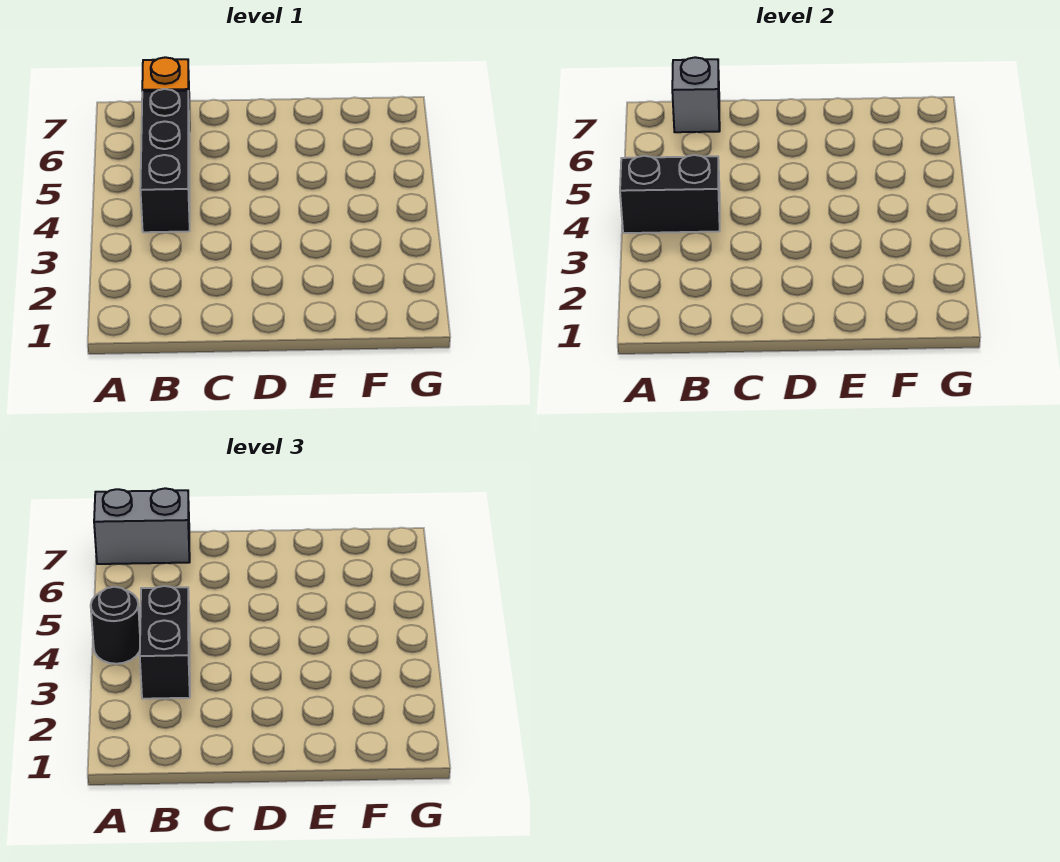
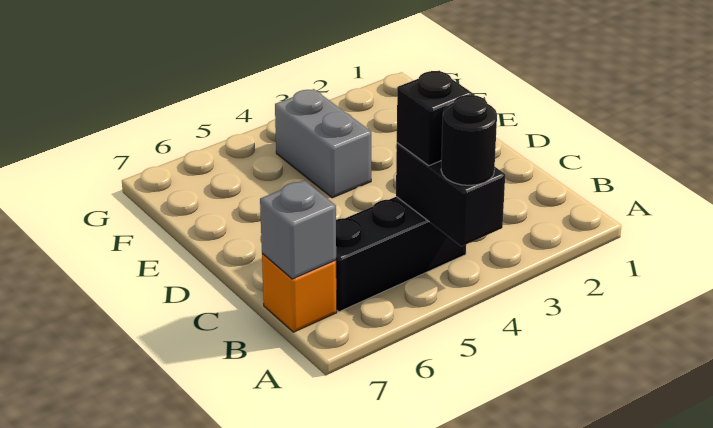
grey 1x2 brick [94,488,190,564] -> grey 1x2 brick moved to [275,89,371,198]
black 1x2 brick [140,586,190,699] -> black 1x1 brick [397,71,472,166]

